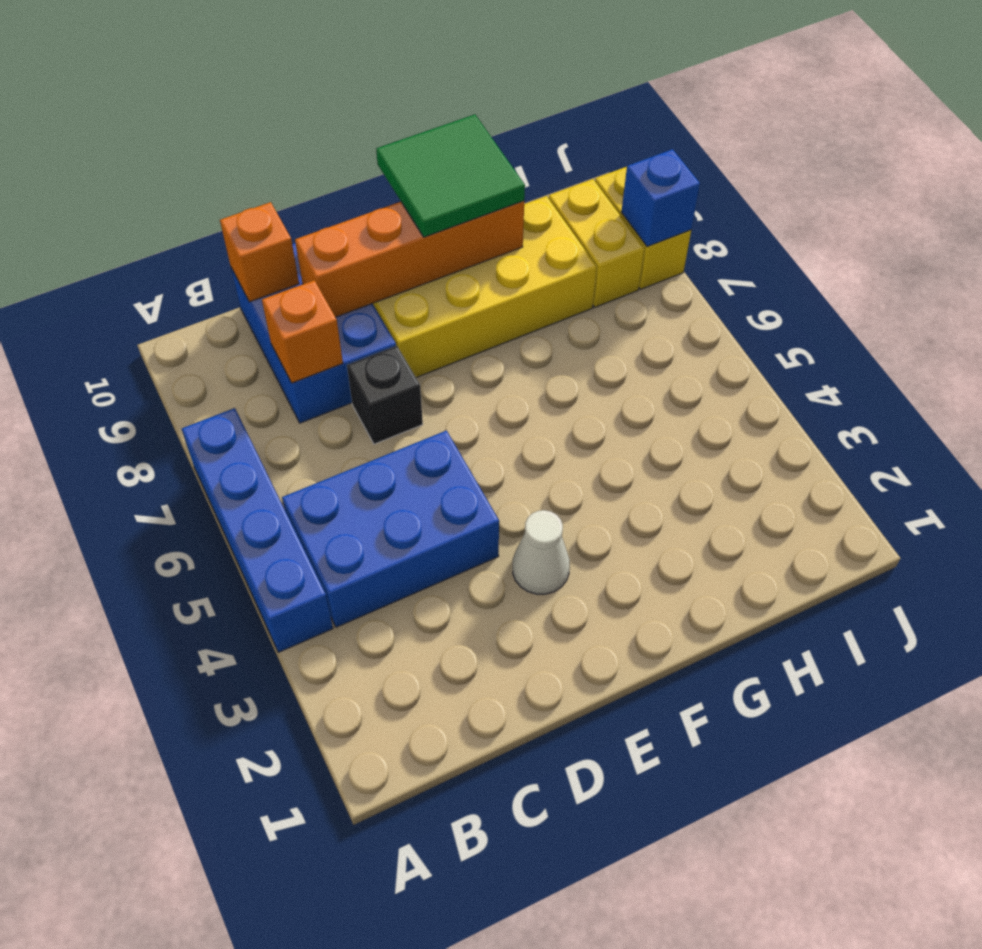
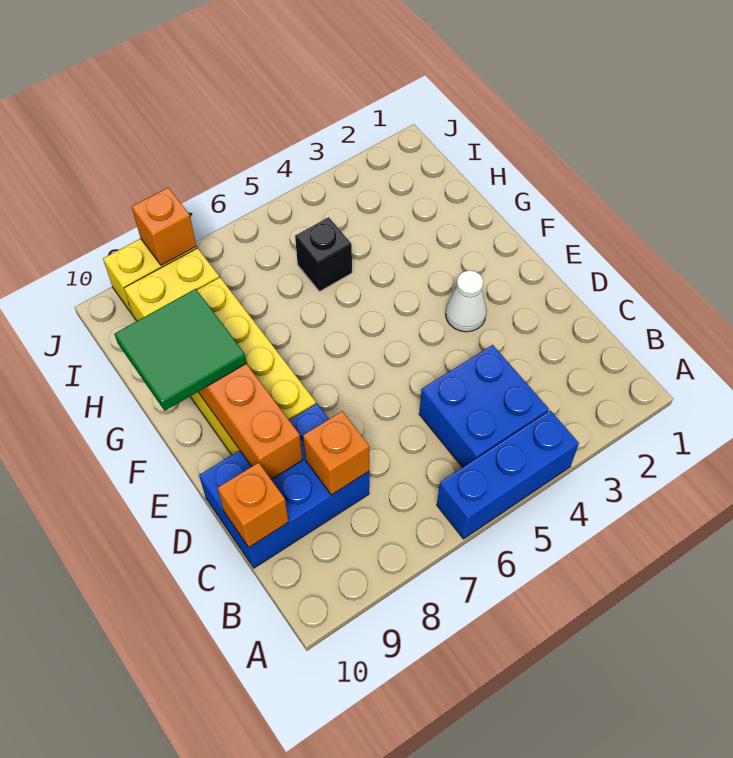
blue 1x4 brick [182,408,333,652] -> blue 1x3 brick [437,411,579,539]
blue 2x3 brick [282,431,499,627] -> blue 2x2 brick [419,345,549,468]
black 1x1 brick [347,346,423,444] -> black 1x1 brick moved to [295,217,352,292]
blue 1x1 brick [621,149,700,247] -> orange 1x1 brick [132,188,196,265]

